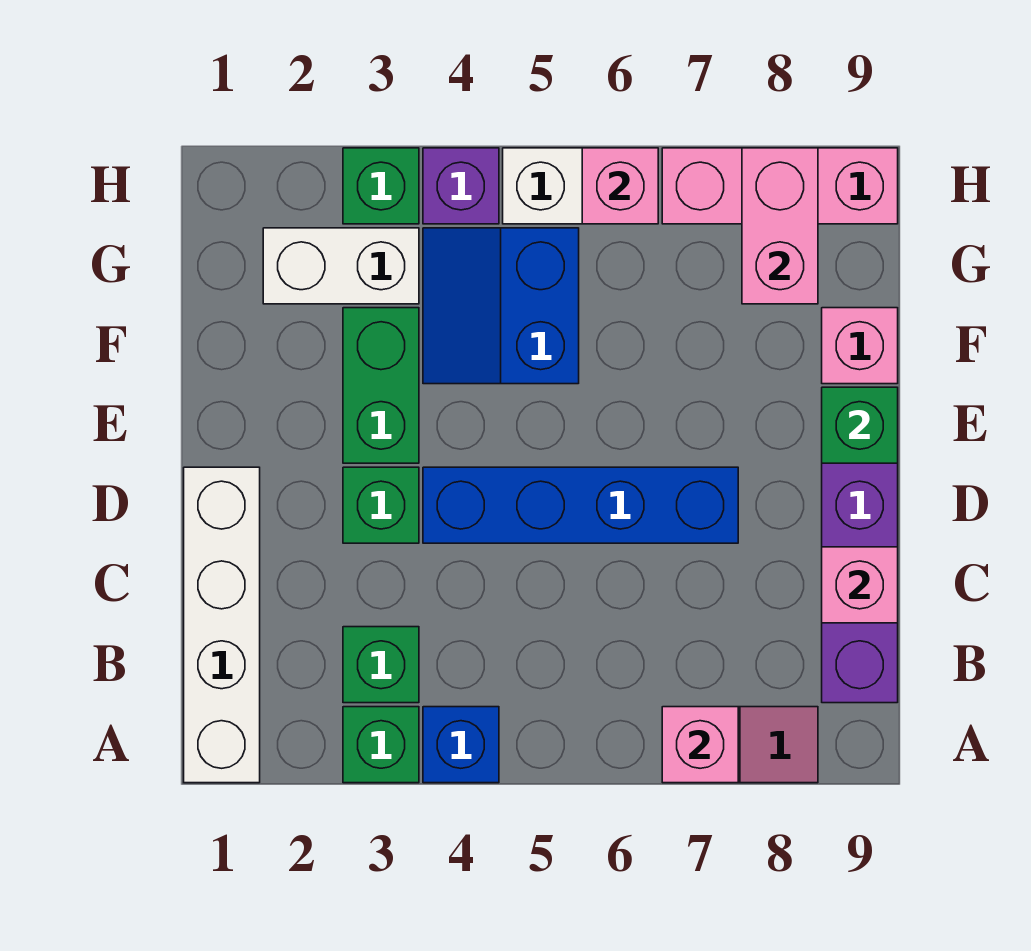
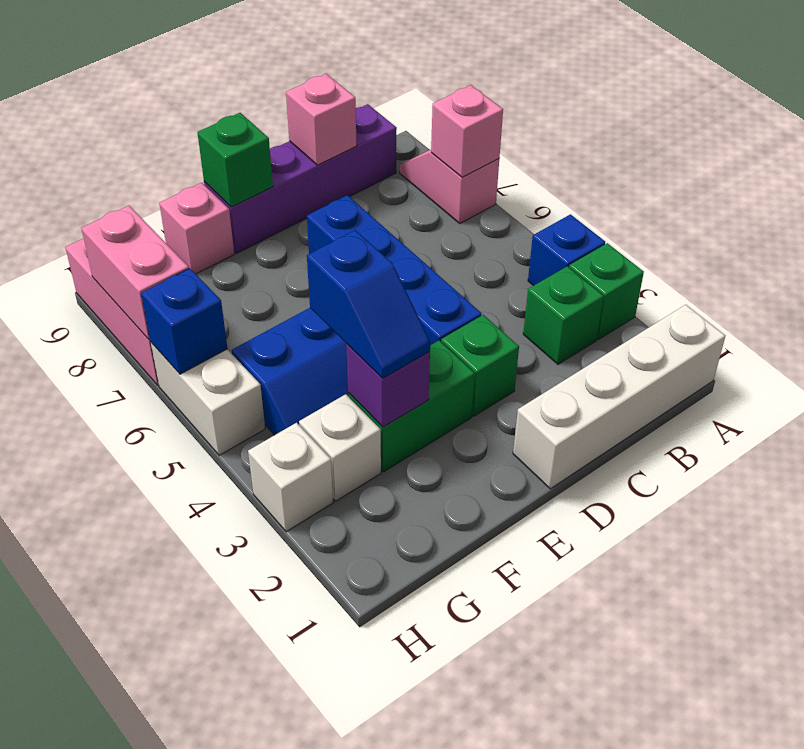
none -> blue 1x2 slope [307,230,430,379]
white 1x2 brick [263,228,419,304] -> white 1x1 brick [299,394,381,501]
pink 1x2 brick [742,148,818,304] -> pink 1x2 brick turned to [81,206,189,340]
green 1x1 brick [343,148,419,224] -> white 1x1 brick [248,423,333,532]
purple 1x1 brick [423,148,499,224] -> purple 1x1 brick moved to [346,344,430,427]
pink 1x1 brick [582,148,658,224] -> blue 1x1 brick [141,268,227,374]

